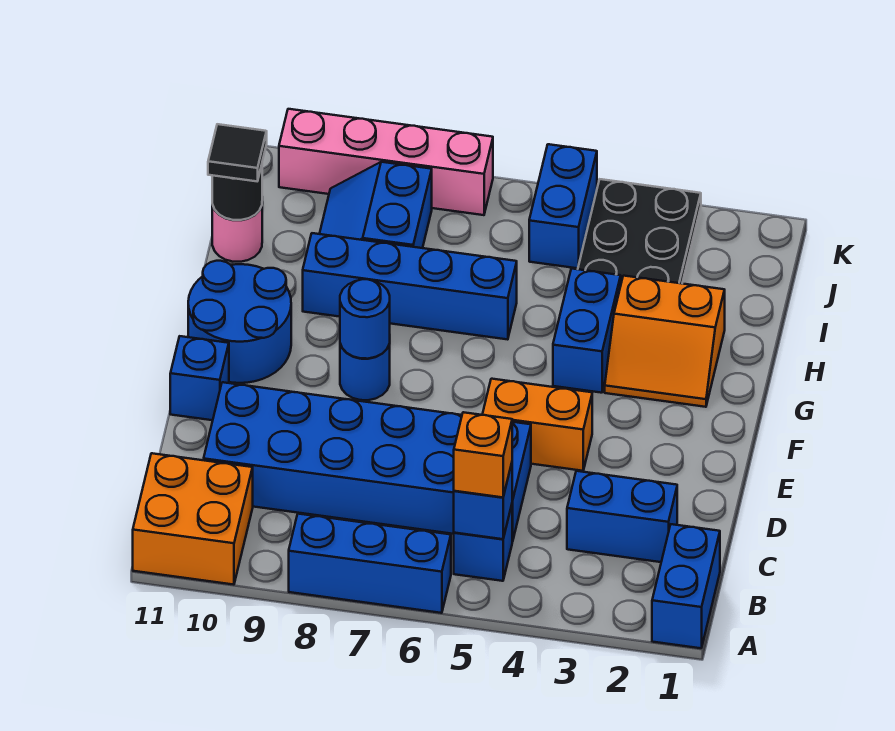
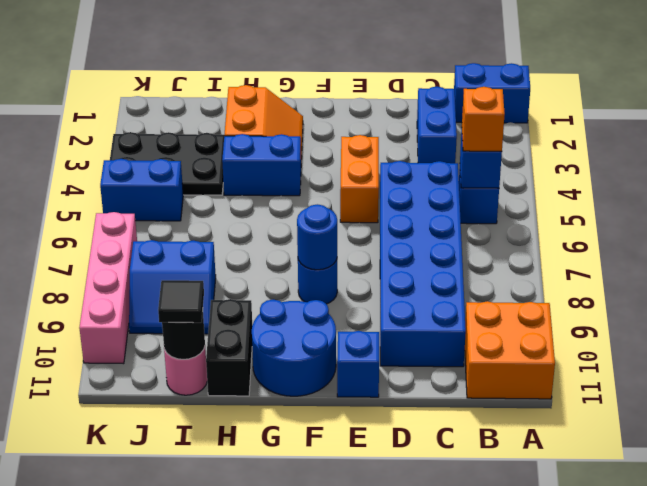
blue 1x3 brick [289,514,451,613] -> none
blue 1x4 brick [303,233,517,340] -> none
none -> black 1x2 brick [206,299,252,396]

